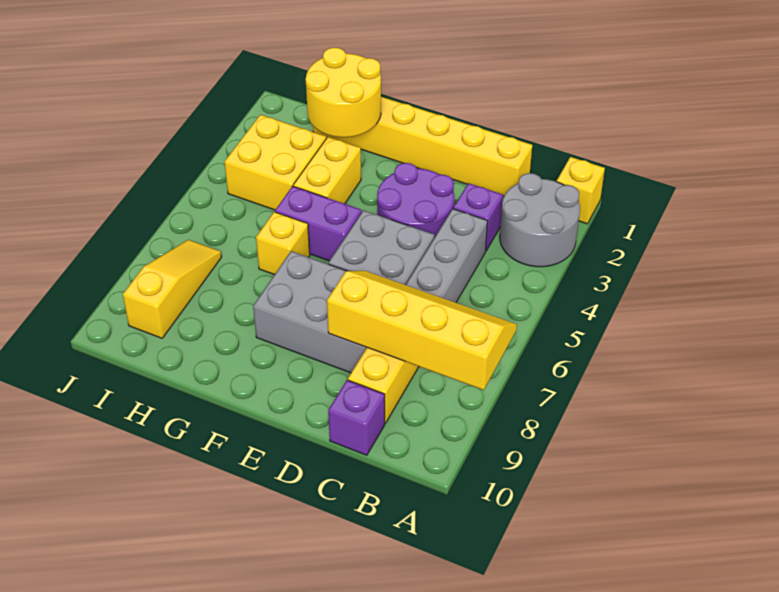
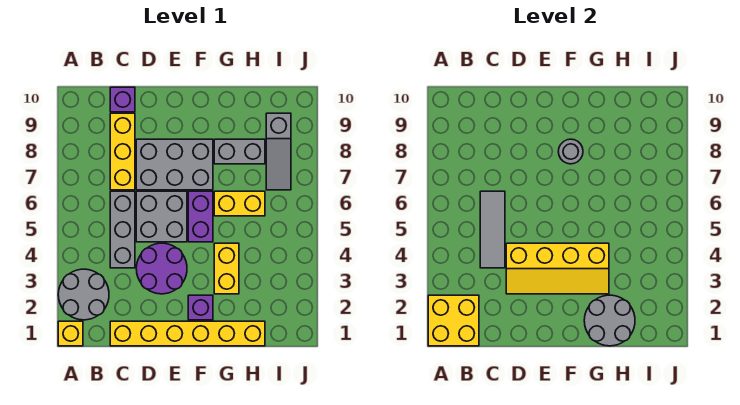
yellow 2x4 slope [327,271,517,390] -> yellow 2x4 slope moved to [506,243,609,294]
purple 1x1 brick [453,183,503,250] -> purple 1x1 brick moved to [188,295,213,320]
none -> grey 1x3 tile [480,191,505,268]
purple 1x2 brick [275,186,362,261] -> purple 1x2 brick turned to [188,191,213,242]
none -> grey 1x1 round brick [558,139,583,164]
yellow 2x2 round brick [306,48,381,137] -> grey 2x2 round brick [584,295,635,346]
yellow 1x1 brick [256,212,310,275] -> yellow 1x2 brick [214,191,265,216]
none -> grey 1x2 brick [214,139,265,164]
yellow 2x2 brick [224,115,326,210] -> yellow 2x2 brick moved to [428,295,479,346]
yellow 1x3 slope [123,240,222,338] -> grey 1x3 slope [266,113,291,190]

